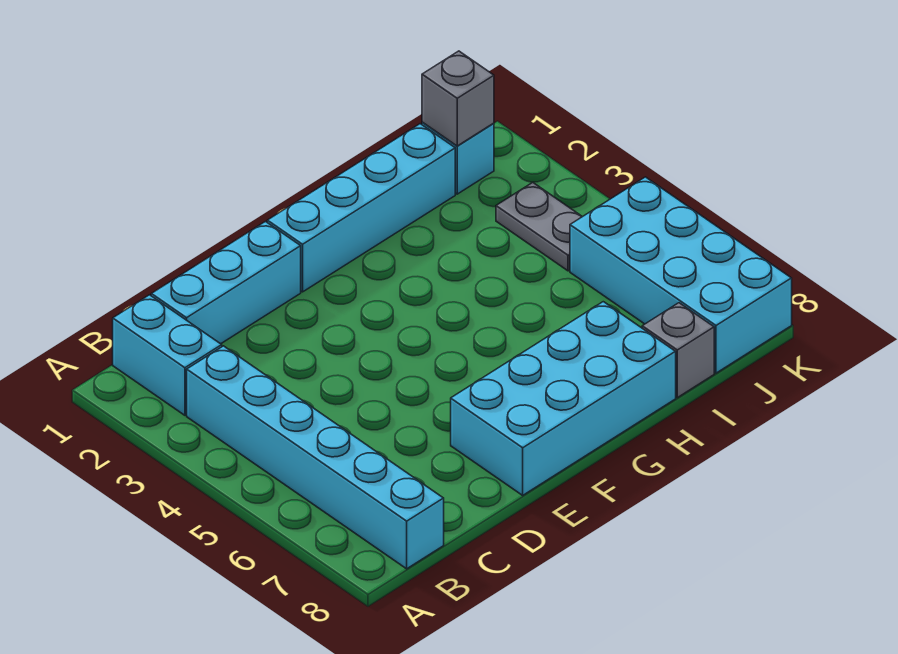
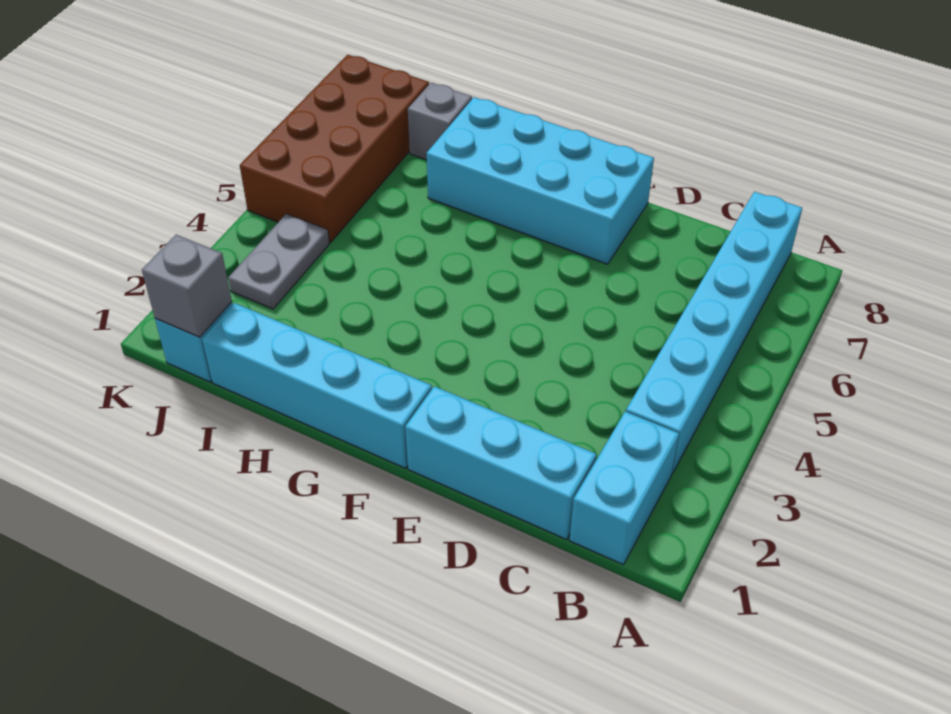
cyan 2x4 brick [570,177,792,373] -> brown 2x4 brick [240,55,429,243]

